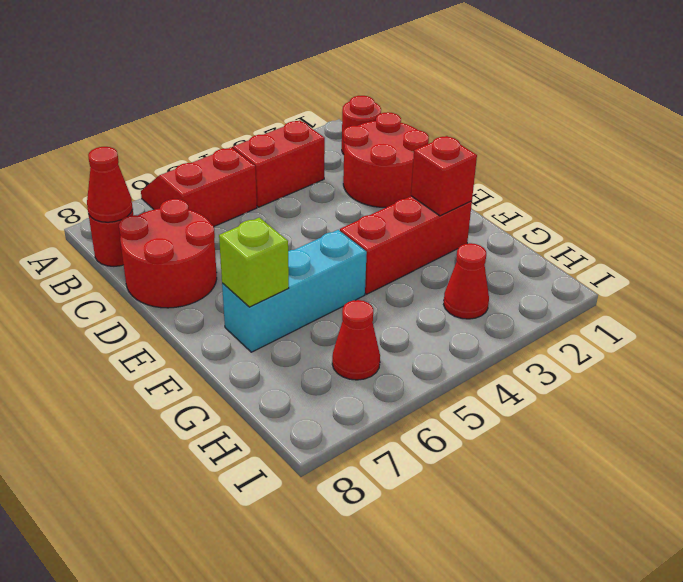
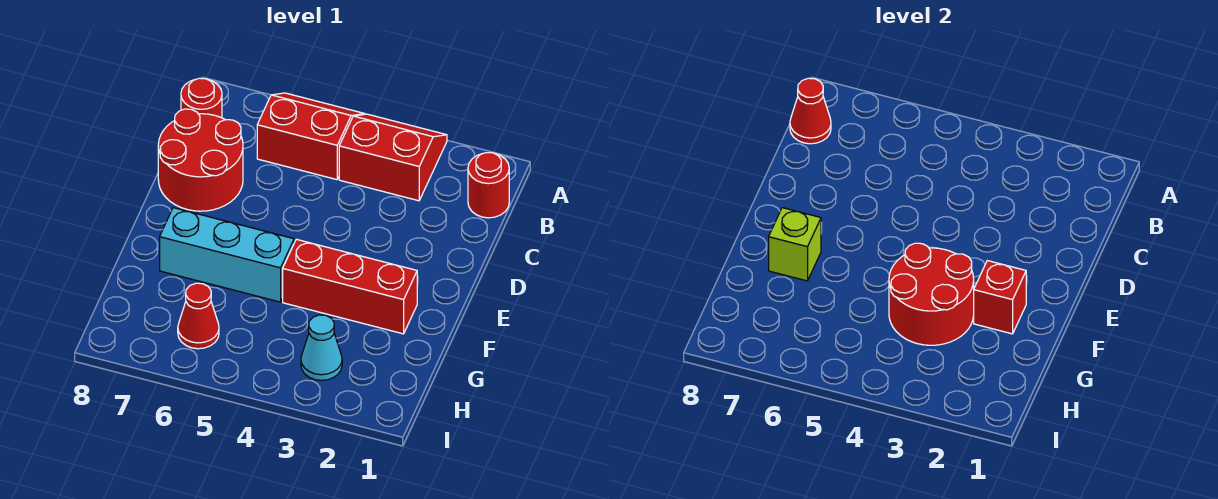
red 2x2 round brick [343,112,429,208] -> red 2x2 round brick moved to [889,243,974,345]
red 1x1 cone [444,243,489,319] -> cyan 1x1 cone [301,315,342,380]

